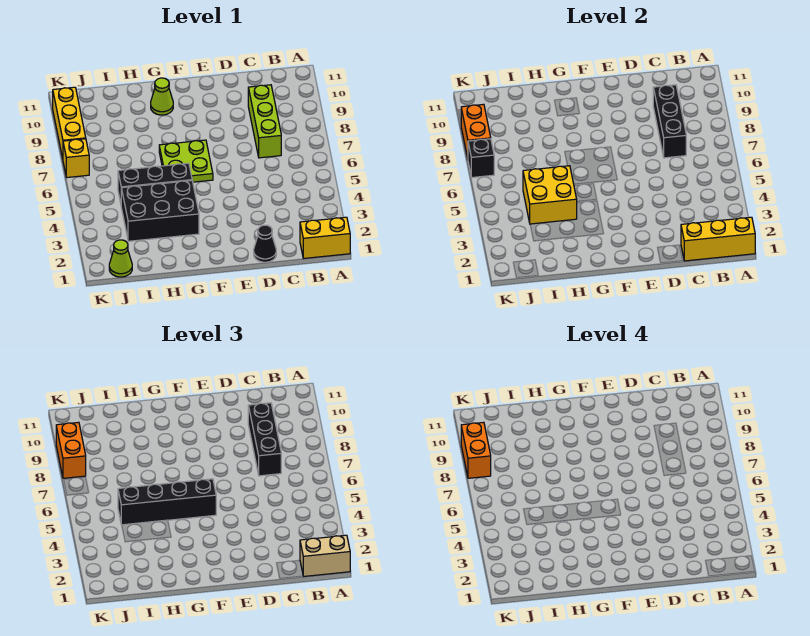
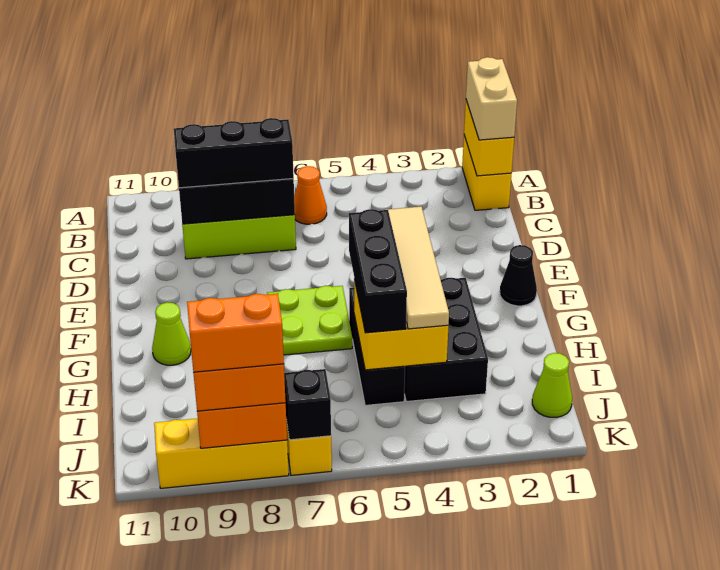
yellow 1x3 brick [681,217,755,261] -> yellow 1x2 brick [464,100,514,176]
none -> orange 1x1 cone [294,166,327,224]
black 1x1 cone [254,225,276,262] -> black 1x1 cone moved to [500,245,537,306]
none -> tan 1x4 tile [386,207,449,329]
black 1x4 brick [118,479,216,525] -> black 1x3 brick [349,209,407,333]

